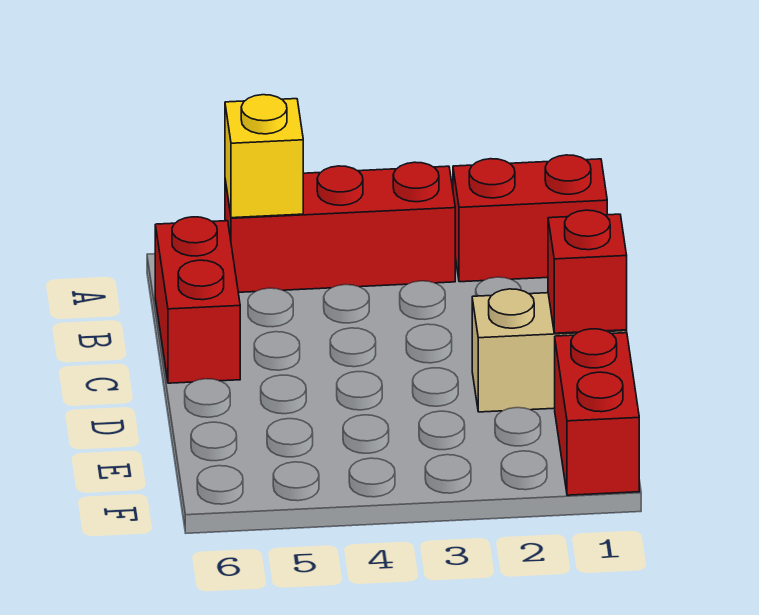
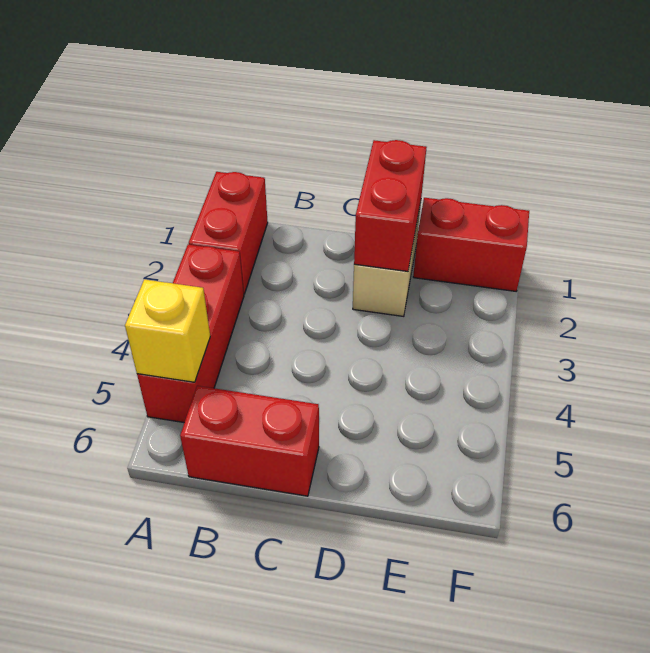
red 1x1 brick [548,210,627,333] -> red 1x2 brick [354,140,427,271]

